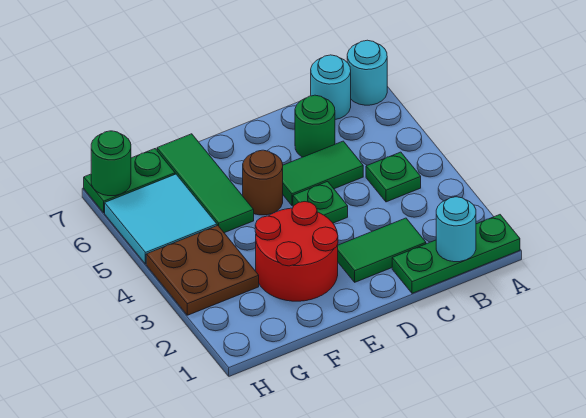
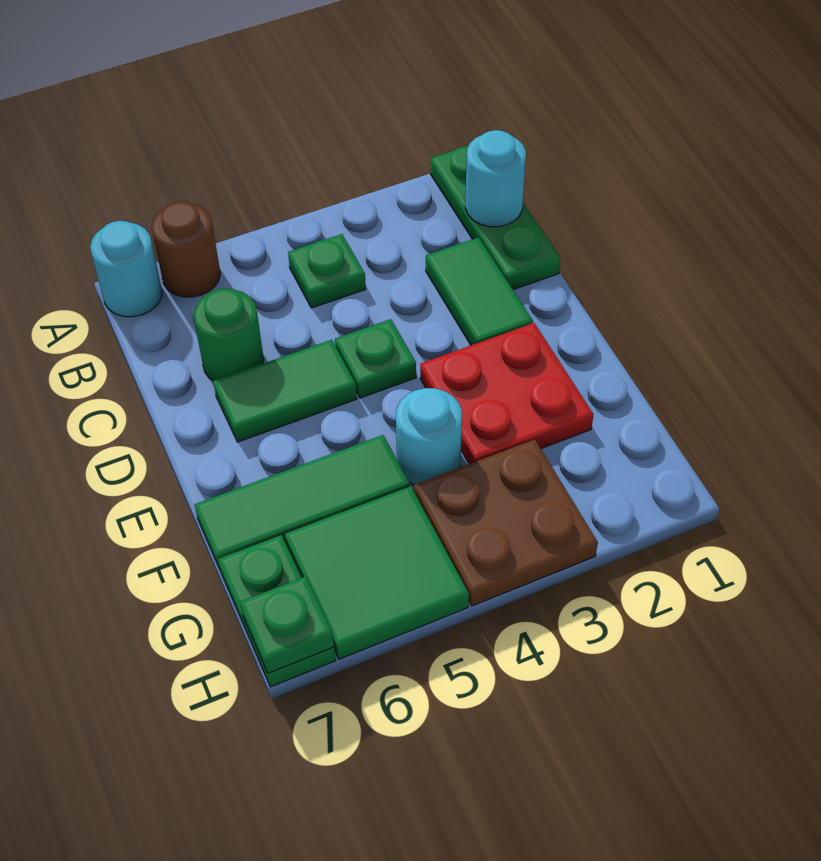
cyan 1x1 round brick [311,55,351,120] -> cyan 1x1 round brick moved to [396,388,462,485]
green 1x2 tile [283,141,363,205] -> green 1x2 tile turned to [213,340,357,442]
red 2x2 round brick [255,202,338,301] -> red 2x2 plate [420,323,593,464]
brown 1x1 round brick [243,150,283,215] -> brown 1x1 round brick moved to [151,201,220,297]
cyan 2x2 tile [105,174,217,264] -> green 2x2 tile [285,486,469,659]
green 1x1 round brick [91,131,131,196] -> green 1x1 plate [240,576,334,673]

